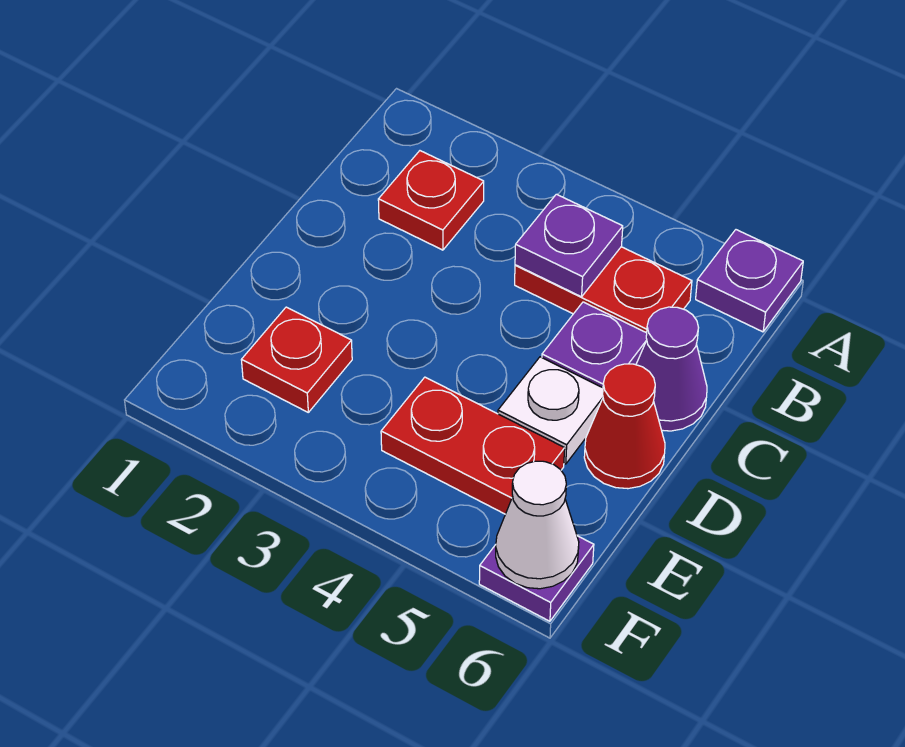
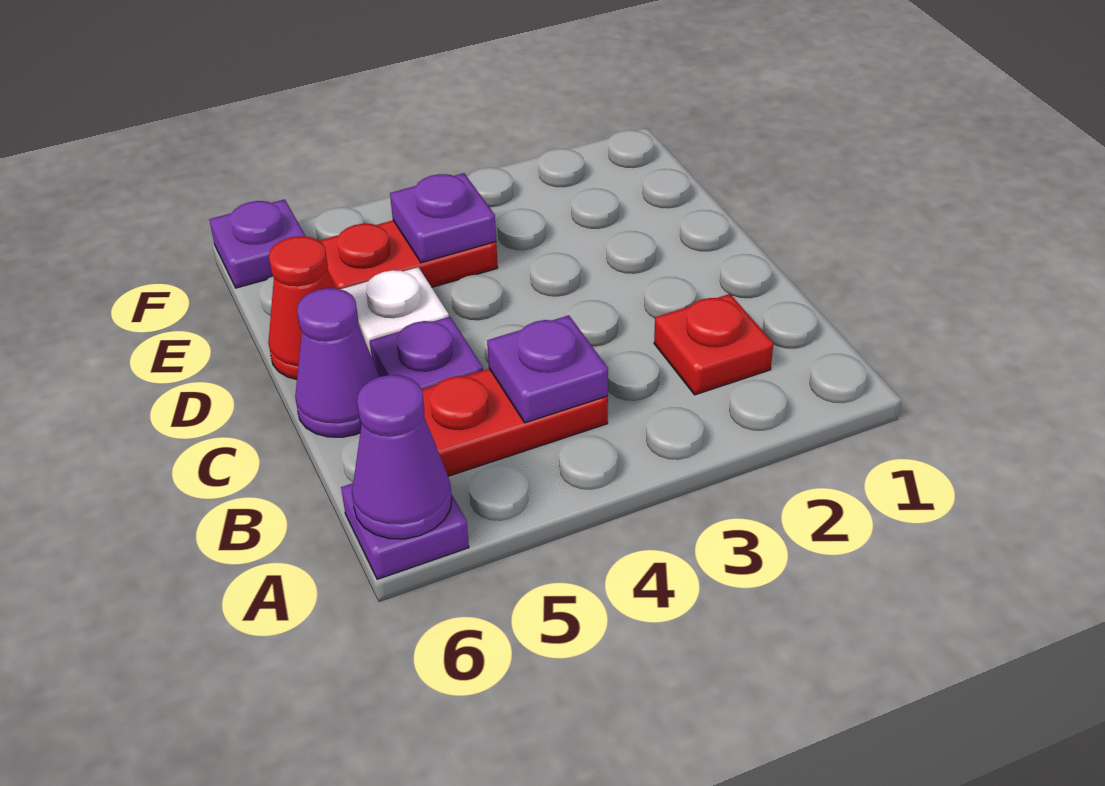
none -> purple 1x1 cone [352,375,452,539]
red 1x1 plate [241,307,352,412] -> none
none -> purple 1x1 plate [390,173,496,263]
white 1x1 cone [496,461,579,589] -> none

